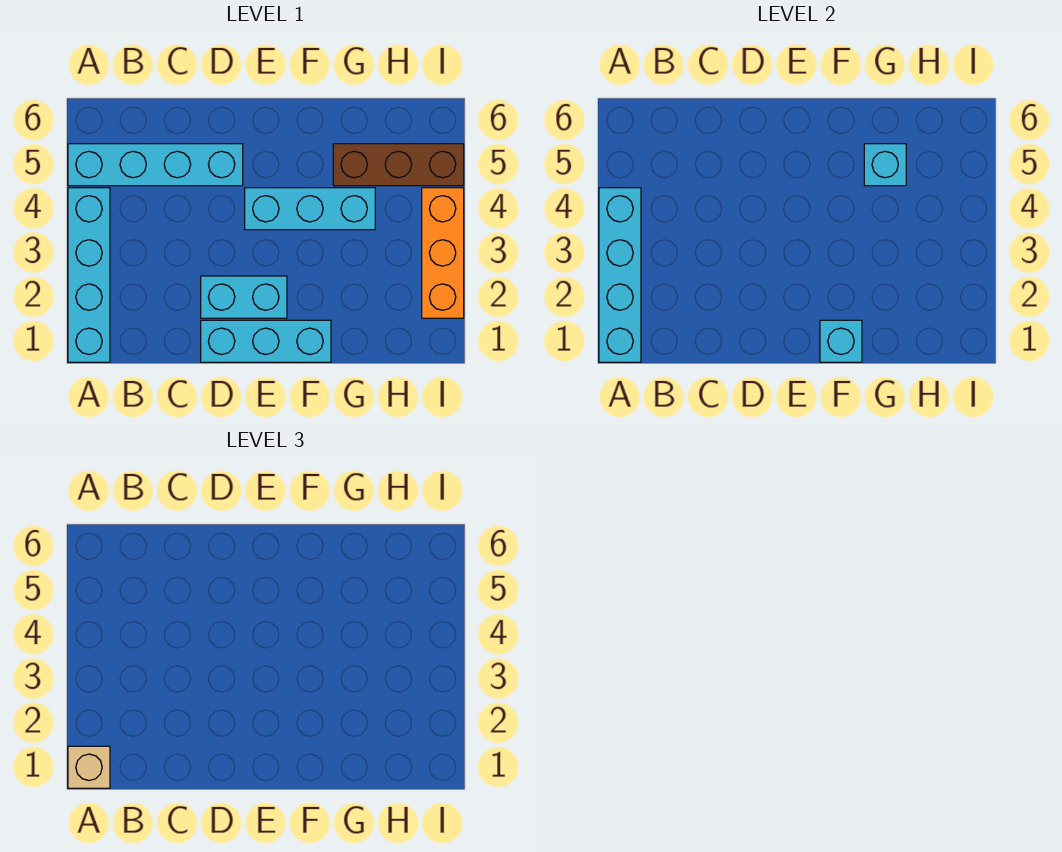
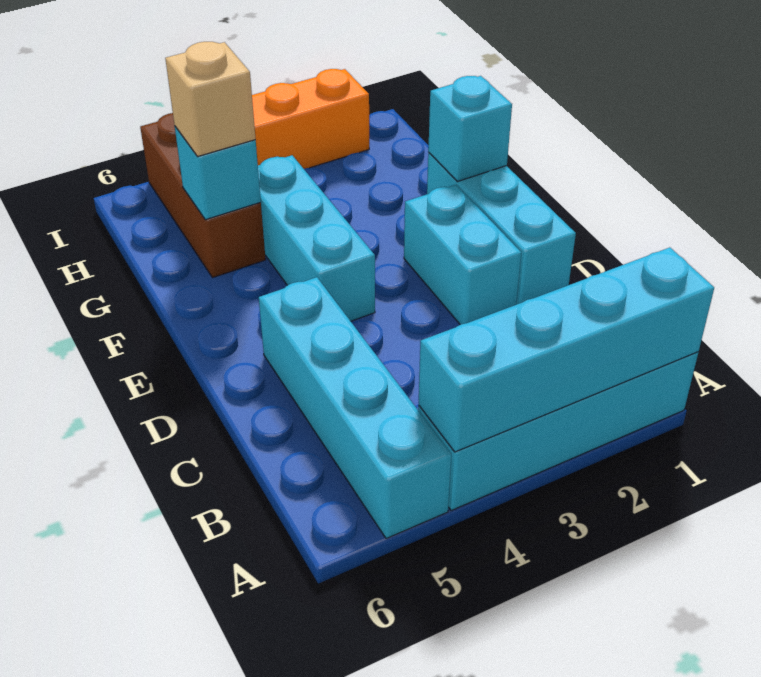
tan 1x1 brick [68,746,110,788] -> tan 1x1 brick moved to [165,42,256,157]

